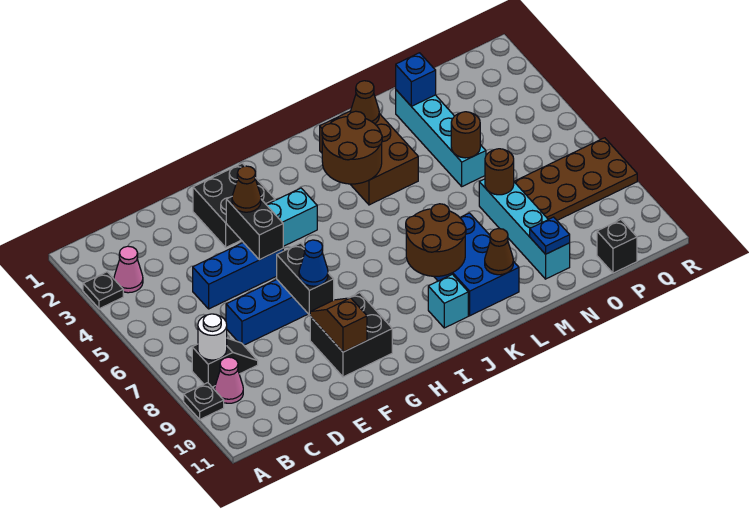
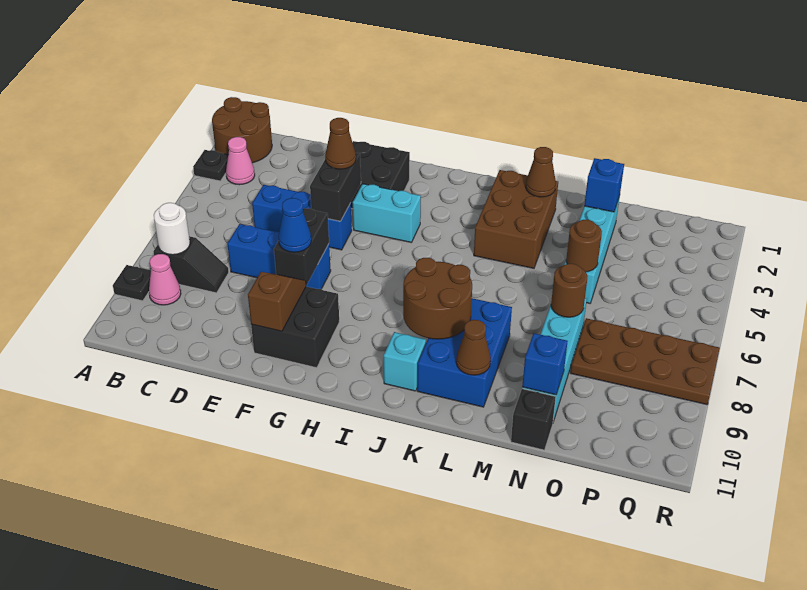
brown 2x2 round brick [322,111,382,184] -> brown 2x2 round brick moved to [212,97,272,163]
blue 1x1 plate [530,217,570,254] -> blue 1x1 brick [522,333,568,395]
black 1x1 brick [597,220,637,273] -> black 1x1 brick moved to [511,389,556,450]

